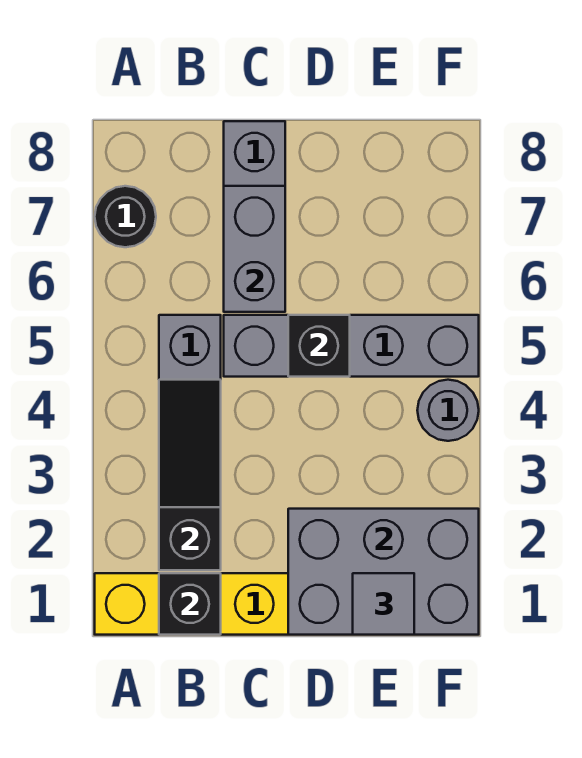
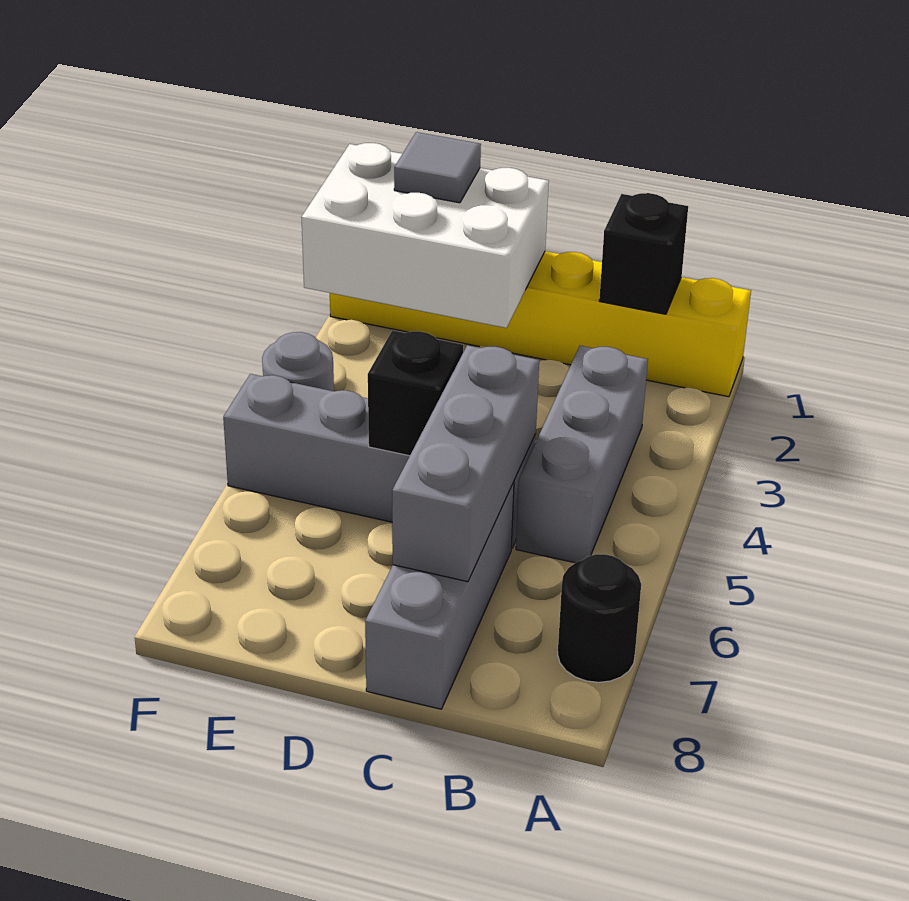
black 1x3 slope [159,380,221,570] -> none
grey 1x2 brick [224,186,285,312] -> grey 1x3 brick [392,345,539,582]
grey 2x3 brick [288,509,479,635] -> white 2x3 brick [302,143,549,328]

